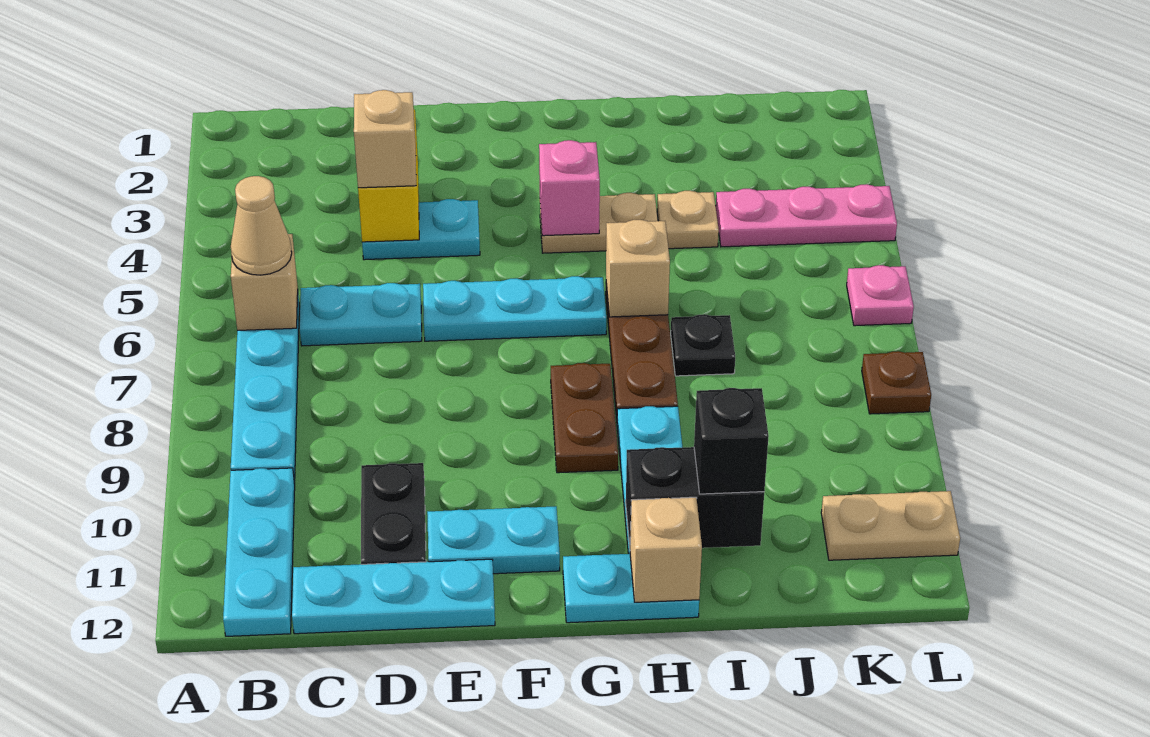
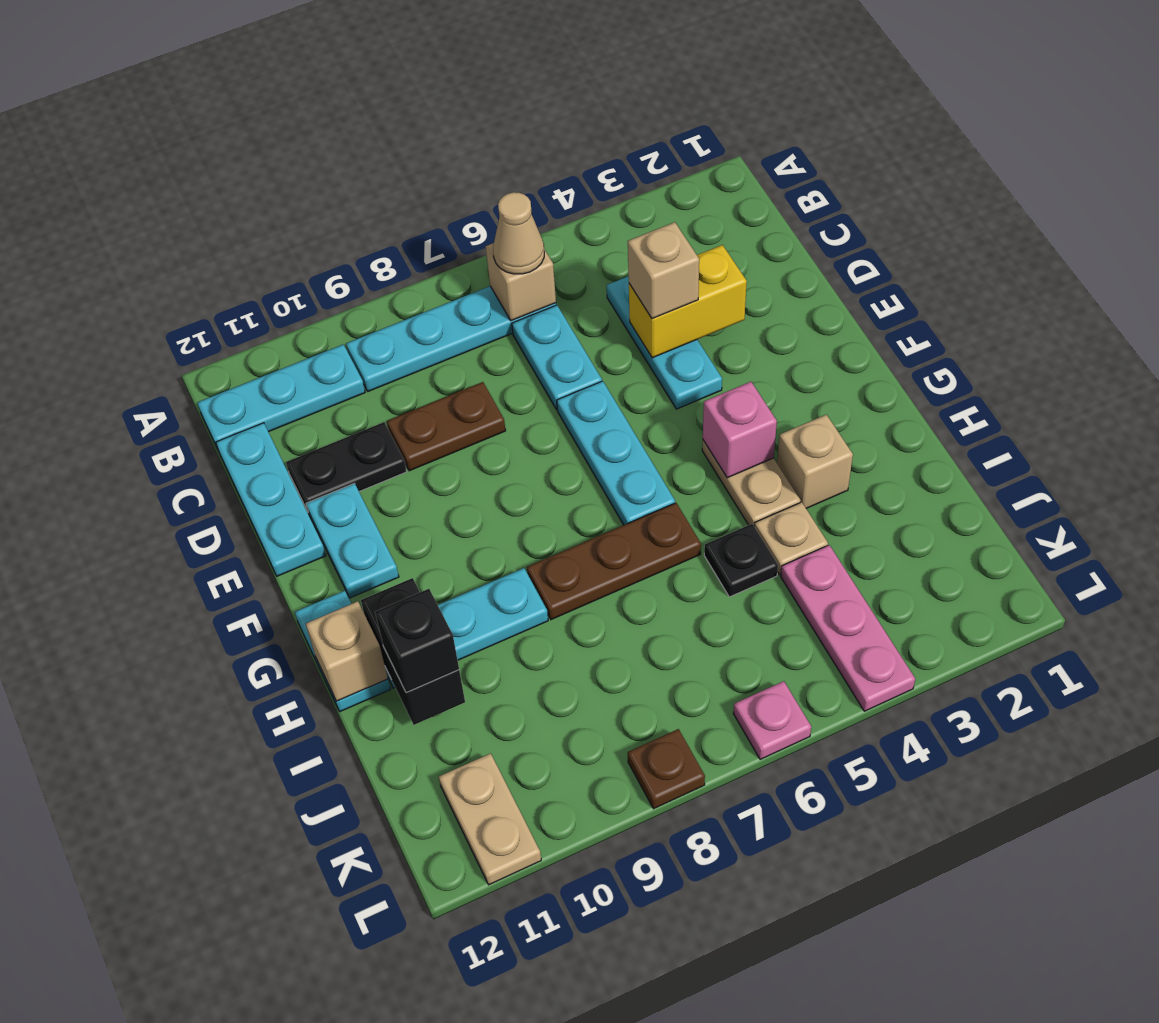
cyan 1x2 plate [362,199,480,260] -> cyan 1x3 plate [607,276,722,409]
brown 1x2 plate [551,363,618,473] -> brown 1x2 plate moved to [387,382,506,471]
tan 1x1 brick [606,220,670,317] -> tan 1x1 brick moved to [777,415,853,508]
black 1x1 plate [671,314,735,376] -> black 1x1 plate moved to [704,524,778,597]

